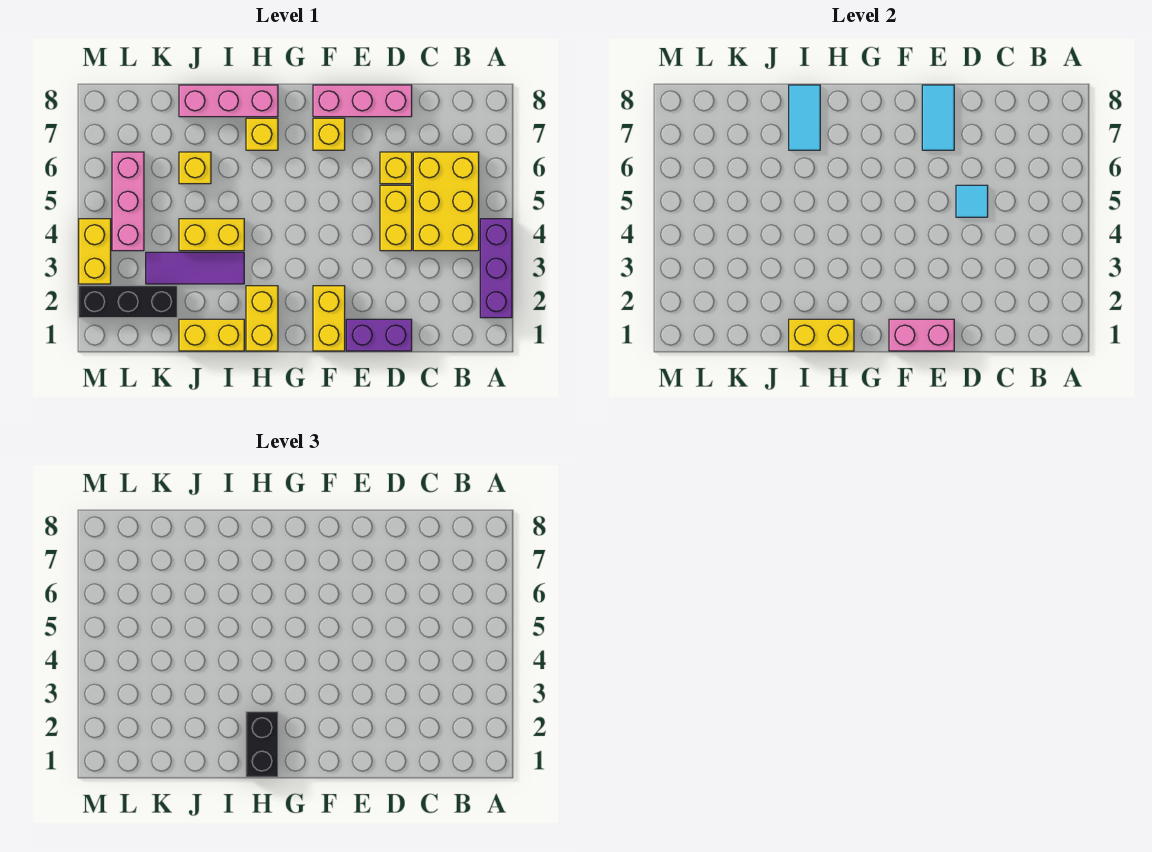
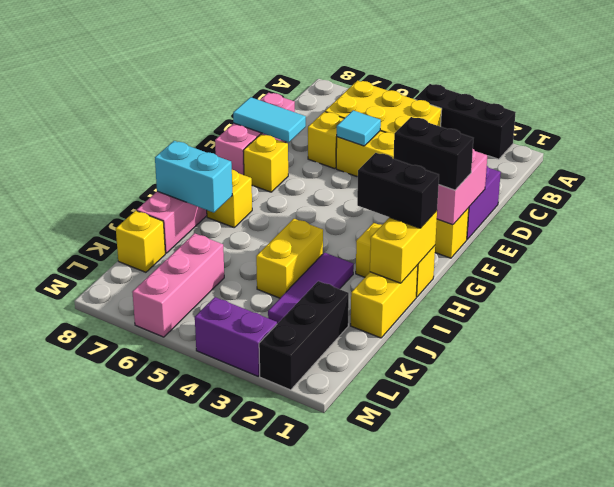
purple 1x3 brick [480,219,512,318] -> black 1x3 brick [415,84,516,159]
none -> black 1x2 brick [394,117,473,190]
cyan 1x2 tile [789,85,820,150] -> cyan 1x2 brick [155,141,232,213]
yellow 1x1 brick [179,152,211,184] -> yellow 1x1 brick moved to [116,211,165,272]
pink 1x3 brick [112,152,144,251] -> pink 1x3 brick turned to [132,233,224,337]
yellow 1x2 brick [79,219,111,284] -> purple 1x2 brick [195,297,277,376]

